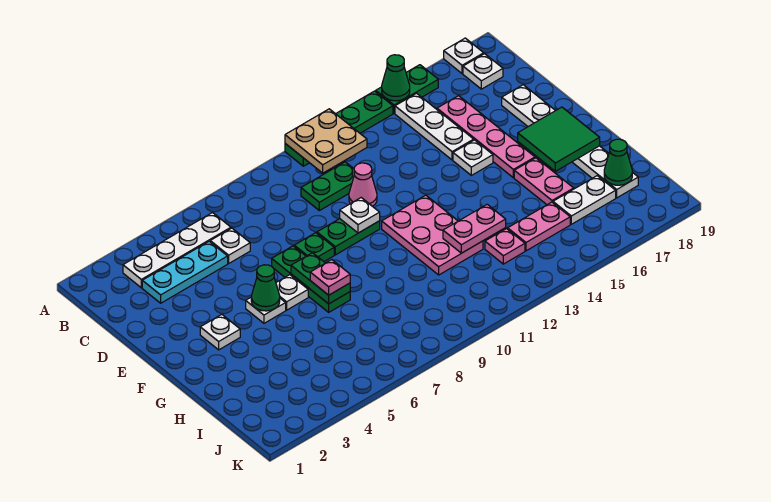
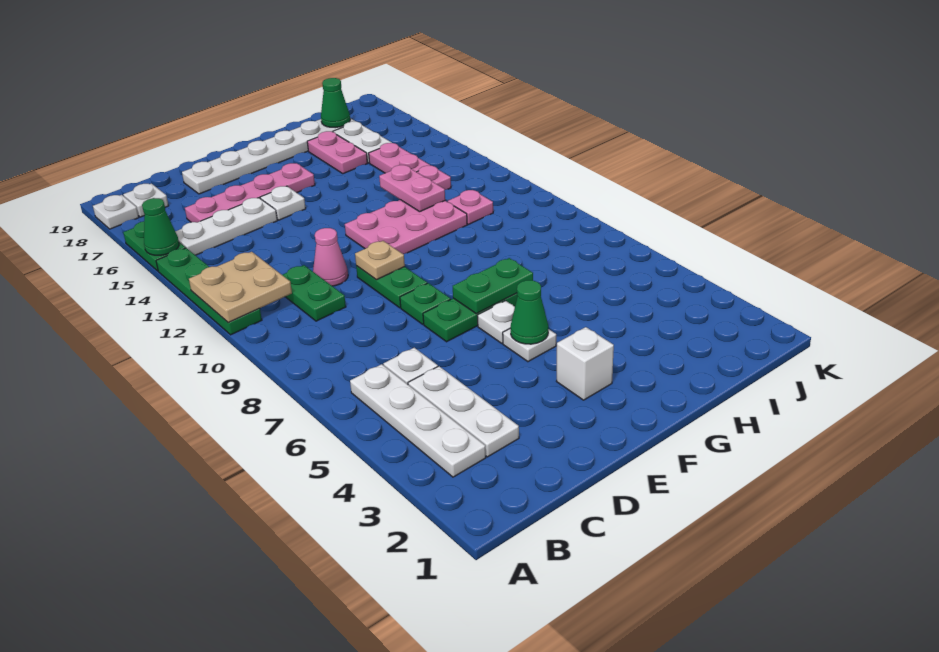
cyan 1x3 plate [142,241,228,303] -> white 1x3 plate [408,366,519,457]
white 1x1 plate [340,198,380,233] -> tan 1x1 plate [355,241,405,280]
white 1x1 plate [200,314,240,350] -> white 1x1 brick [556,327,614,400]
green 2x2 tile [518,107,600,171] -> none
pink 1x1 plate [310,260,350,295] -> pink 1x1 plate moved to [448,190,493,224]
pink 1x2 plate [514,158,574,205] -> pink 1x2 plate turned to [307,131,368,174]

